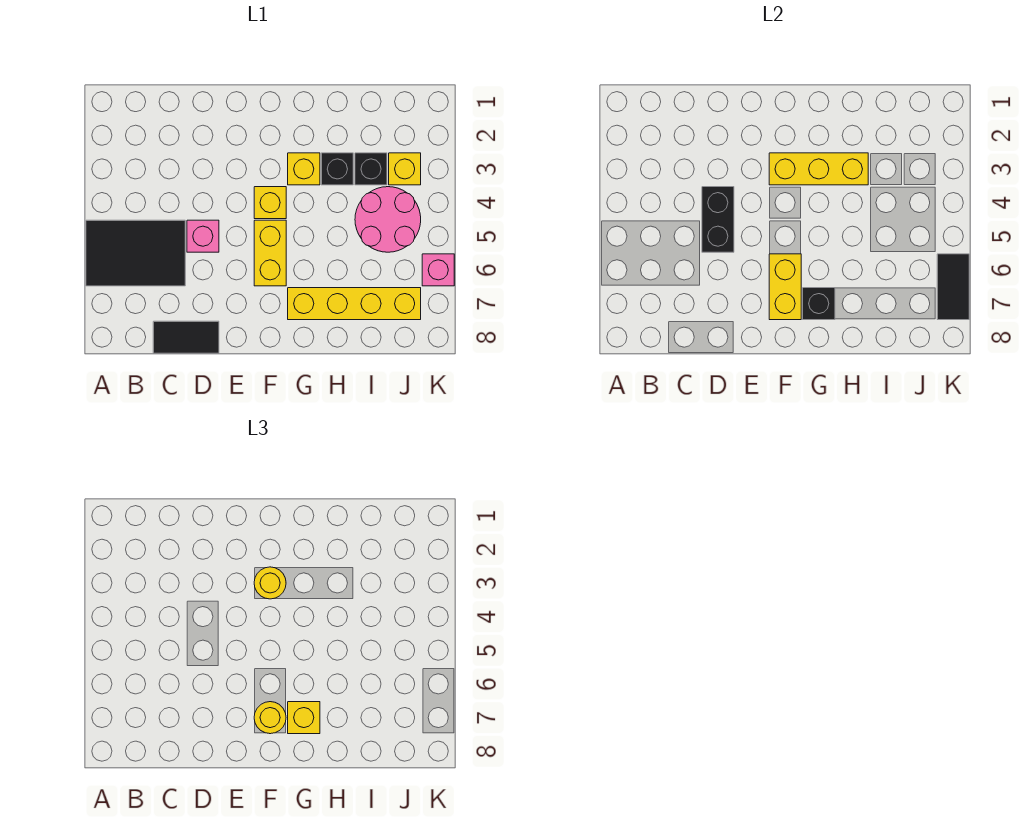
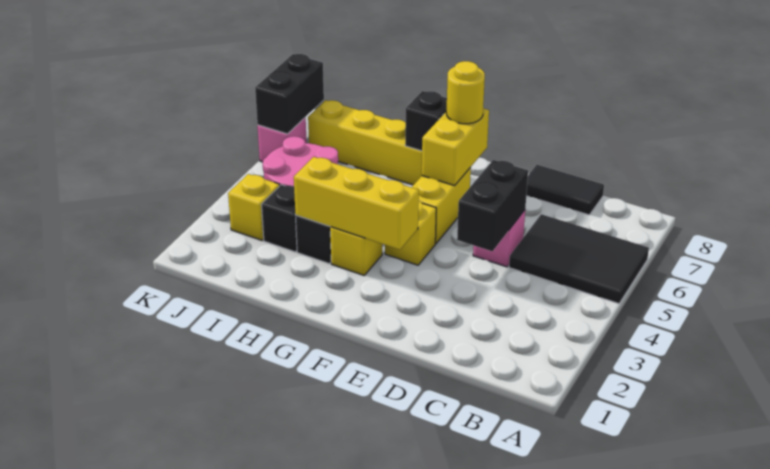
yellow 1x1 round brick [254,567,286,599] -> none
yellow 1x1 brick [288,702,320,734] -> none
black 1x2 tile [937,254,969,320] -> black 1x2 brick [255,54,324,134]

